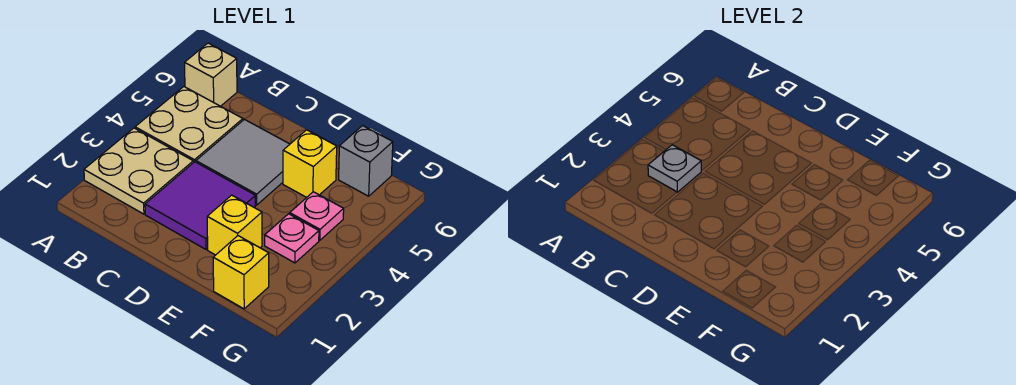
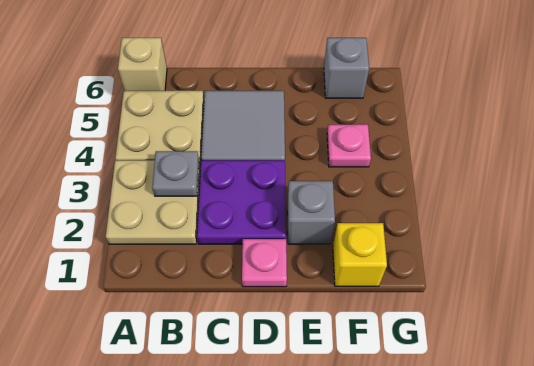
purple 2x2 tile [145,162,255,249] -> purple 2x2 plate [197,160,286,244]
yellow 1x1 brick [207,195,262,255] -> grey 1x1 brick [287,181,335,244]
yellow 1x1 brick [283,130,337,197] -> none
pink 1x1 plate [265,214,319,263] -> pink 1x1 plate moved to [242,239,287,287]

